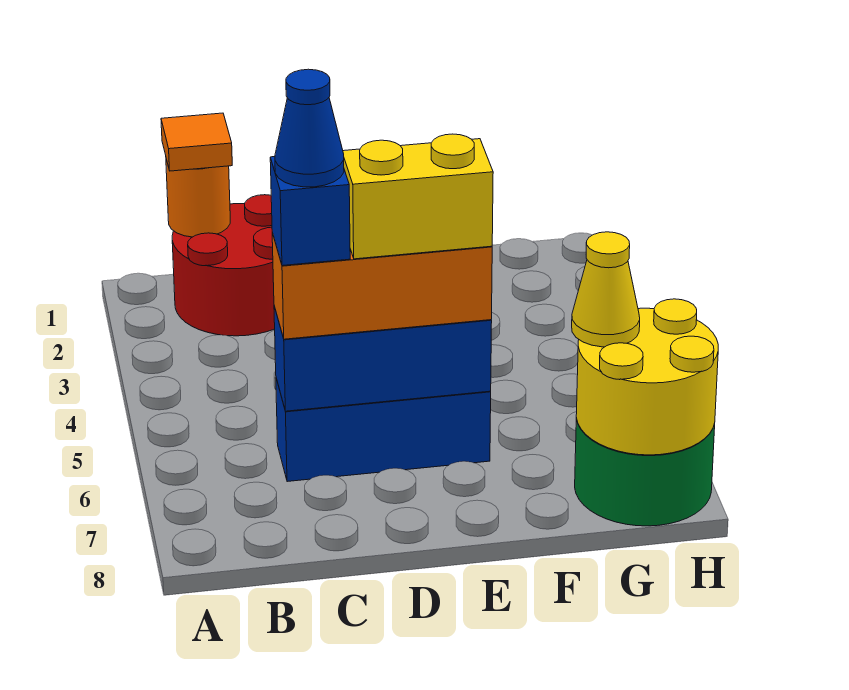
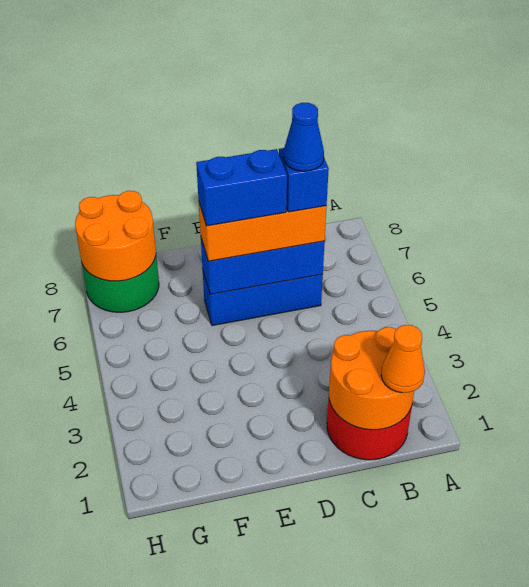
orange 1x1 round brick [166,159,230,237] -> orange 2x2 round brick [329,327,414,430]
orange 1x1 tile [161,113,232,171] -> orange 1x1 cone [381,325,425,393]
yellow 1x2 brick [343,134,493,259] -> blue 1x2 brick [196,149,287,226]
yellow 2x2 round brick [576,299,718,455] -> orange 2x2 round brick [75,191,156,281]
yellow 1x1 cone [572,232,640,347] -> none

